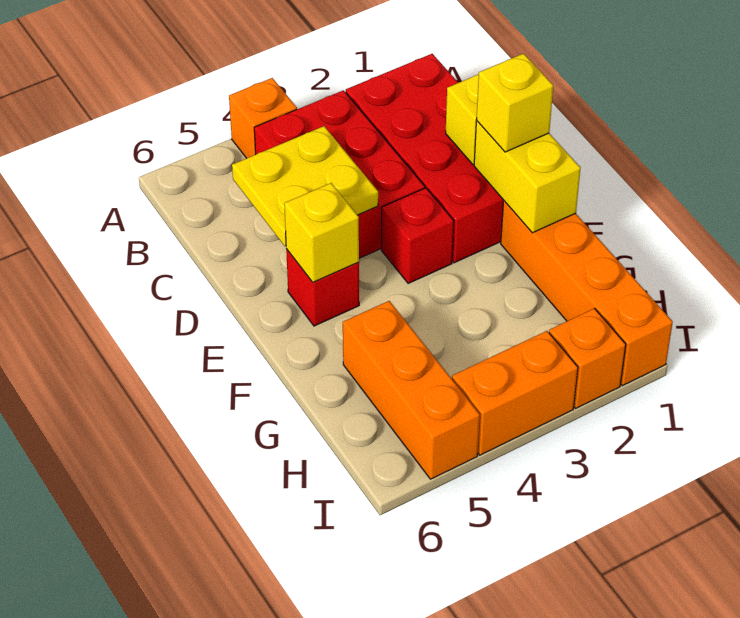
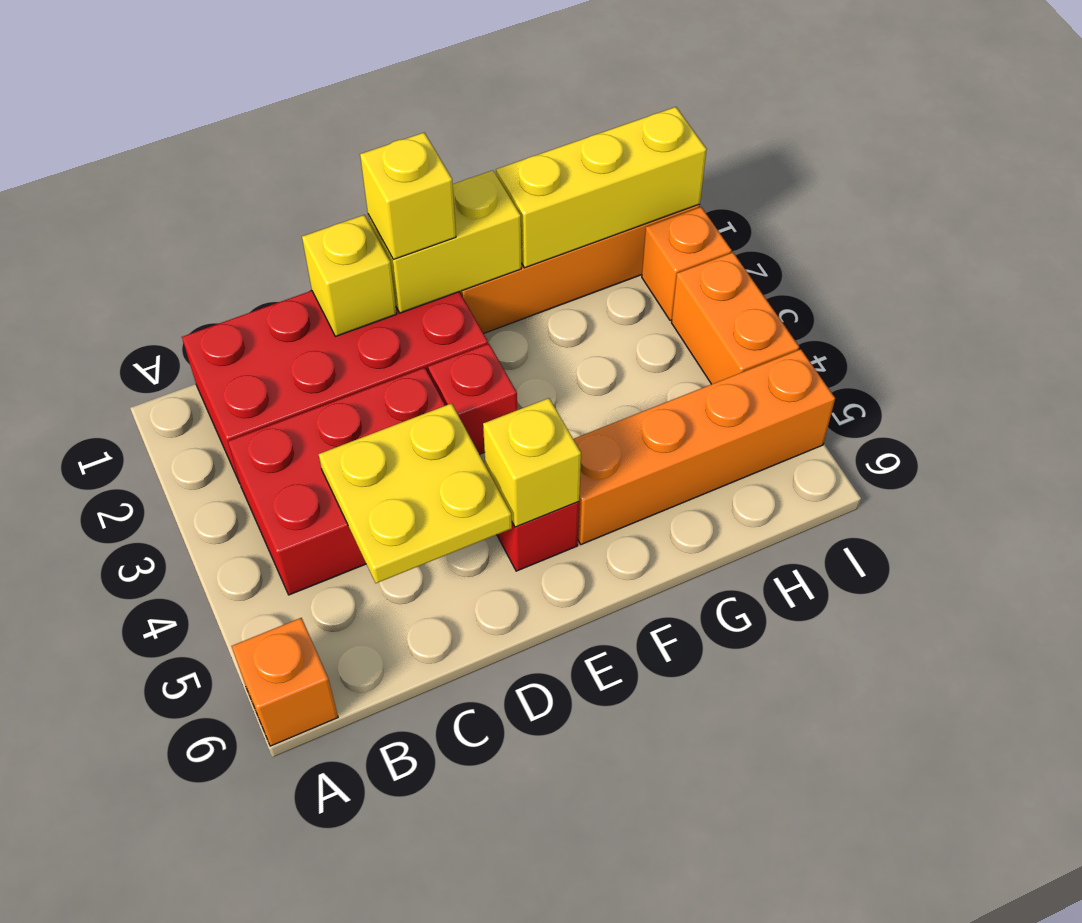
orange 1x1 brick [229,78,297,158] -> orange 1x1 brick moved to [232,618,338,746]
none -> yellow 1x3 brick [496,107,707,268]
orange 1x3 brick [343,301,480,479] -> orange 1x4 brick [573,349,835,544]

